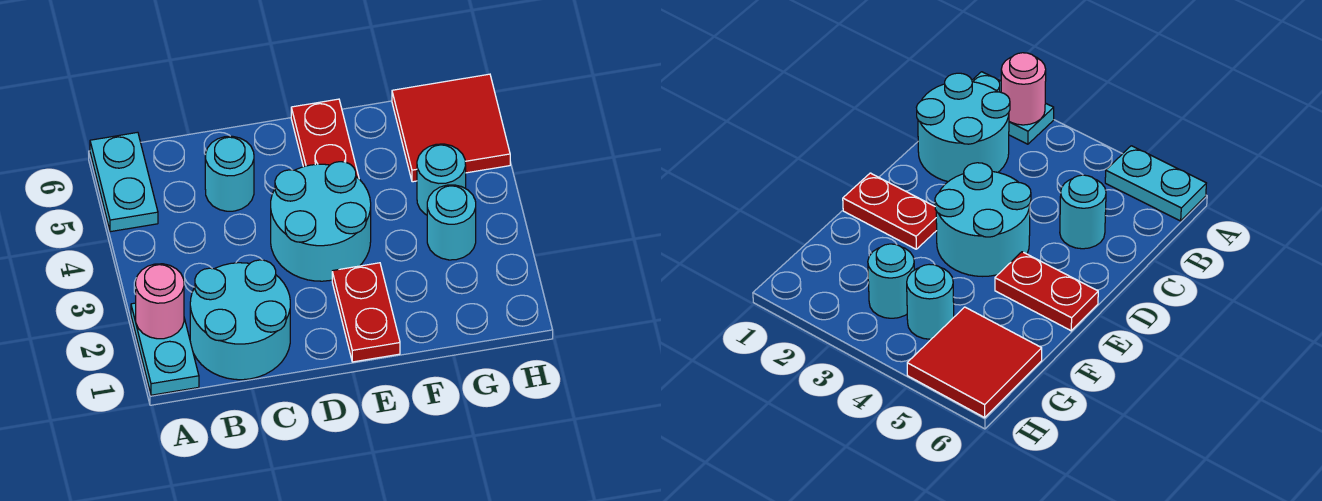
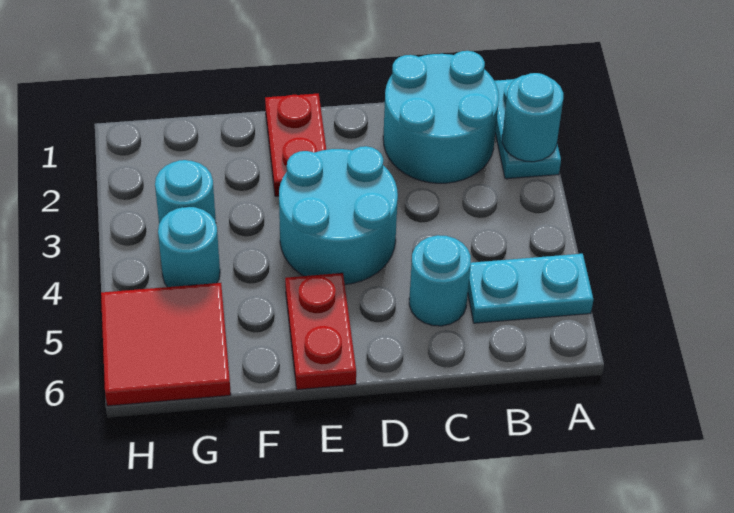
pink 1x1 round brick [136,264,184,339] -> cyan 1x1 round brick [502,73,563,162]
cyan 1x2 plate [90,132,158,232] -> cyan 1x2 plate turned to [468,254,593,323]

